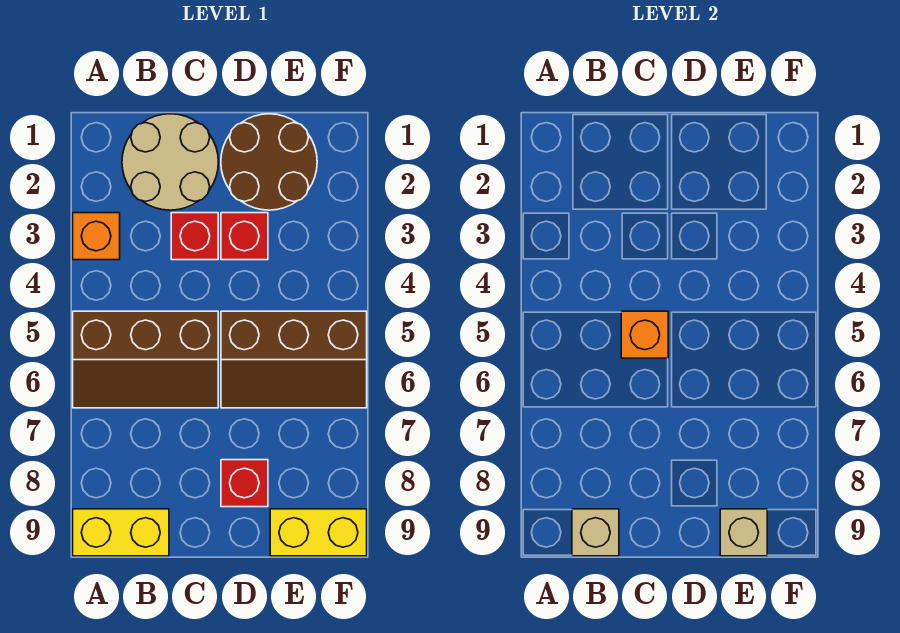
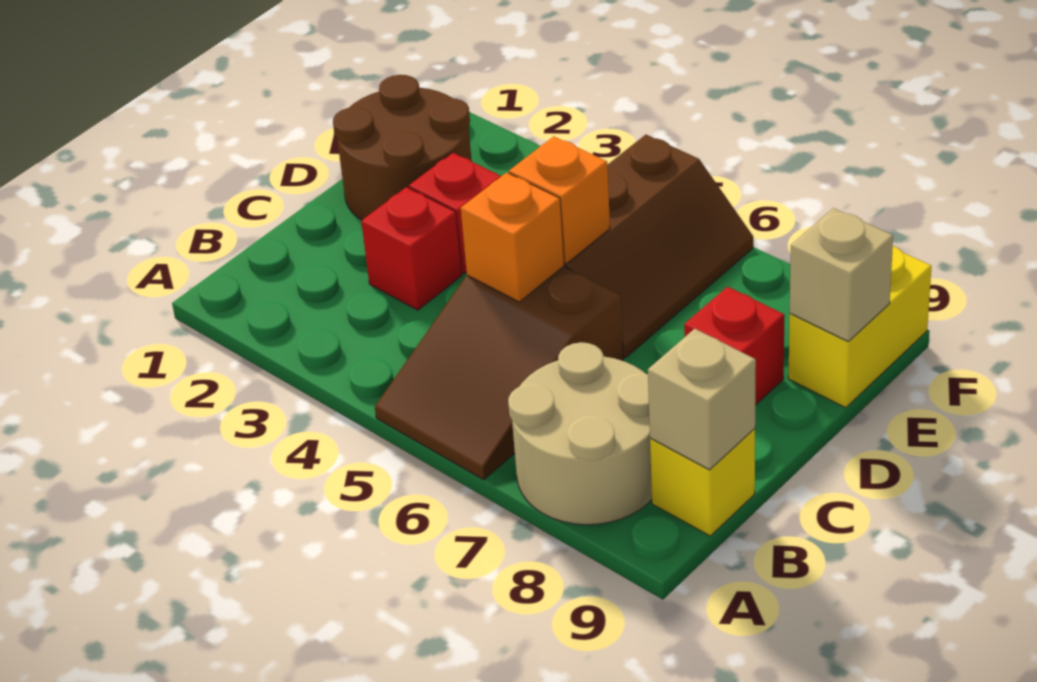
orange 1x1 brick [73,213,120,260] -> orange 1x1 brick moved to [509,136,610,264]
brown 2x3 slope [73,311,218,408] -> brown 2x3 slope turned to [375,266,624,480]
yellow 1x2 brick [73,509,169,556] -> yellow 1x1 brick [650,429,755,536]
tan 2x2 round brick [122,114,218,210] -> tan 2x2 round brick moved to [508,342,652,525]

